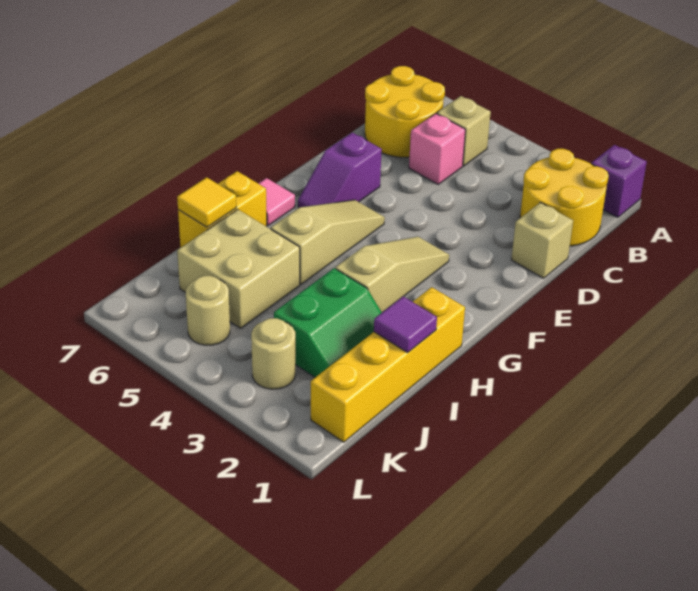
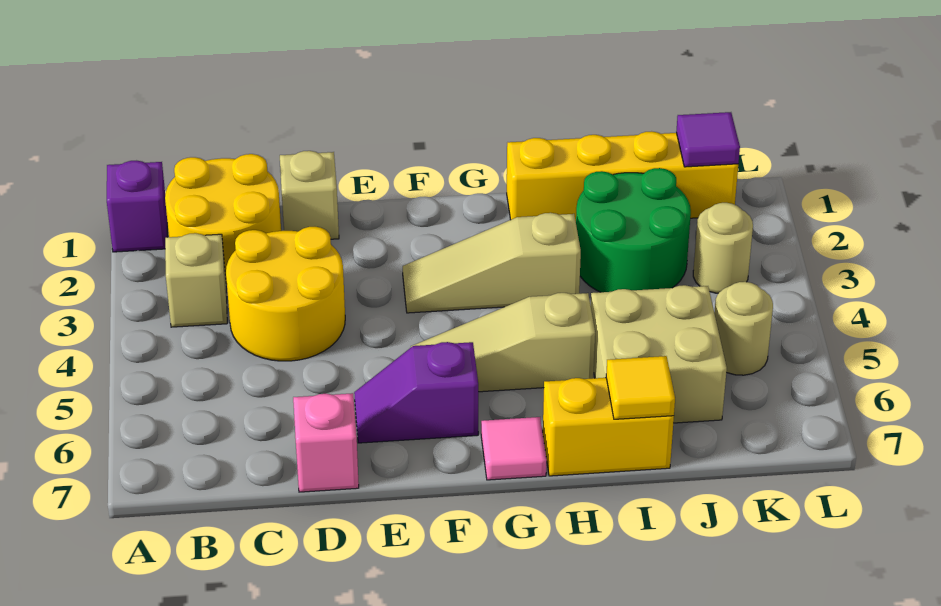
tan 1x1 brick [437,96,491,166] -> tan 1x1 brick moved to [165,233,227,327]
yellow 2x2 round brick [365,66,445,157] -> yellow 2x2 round brick moved to [226,227,345,361]
pink 1x1 brick [409,113,465,184] -> pink 1x1 brick moved to [293,393,359,492]
purple 1x2 slope [298,133,382,207] -> purple 1x2 slope turned to [354,342,478,443]
purple 1x1 tile [374,296,437,353] -> purple 1x1 tile moved to [676,112,740,167]
green 2x2 slope [274,268,382,377] -> green 2x2 round brick [576,168,691,292]

